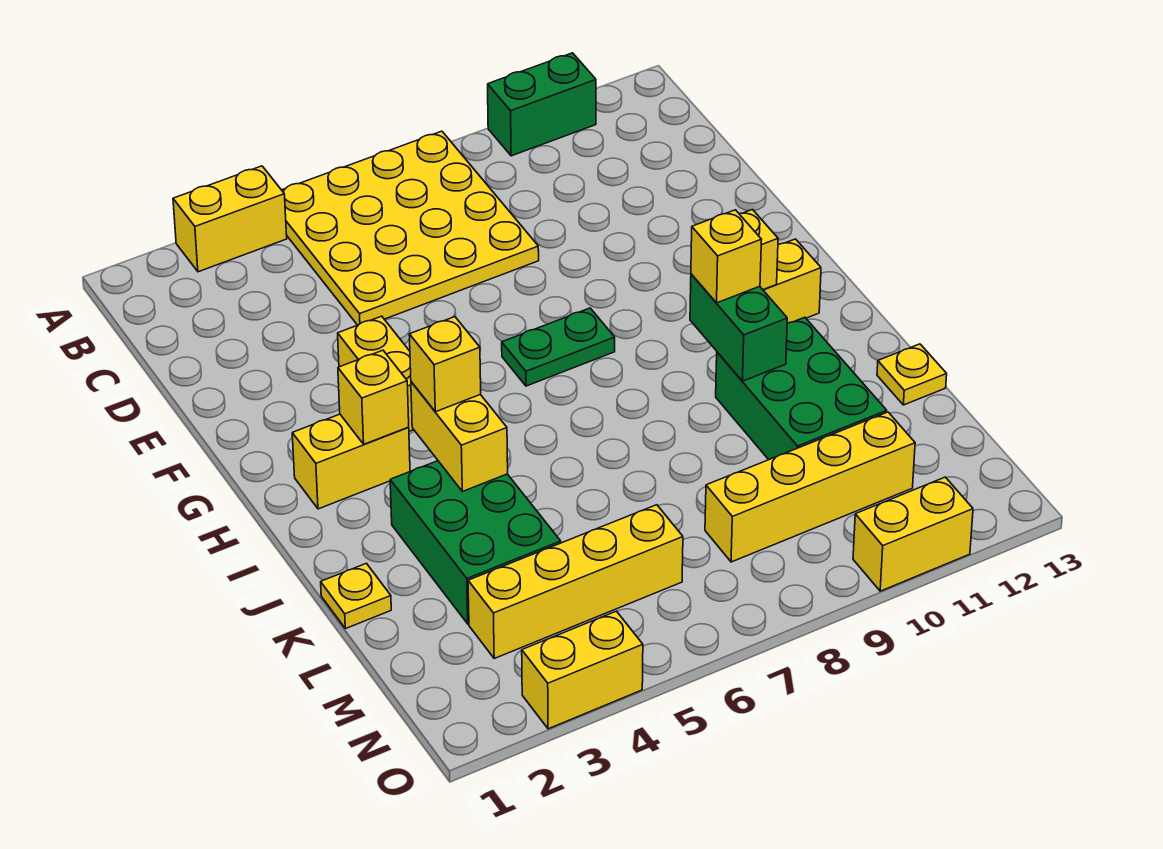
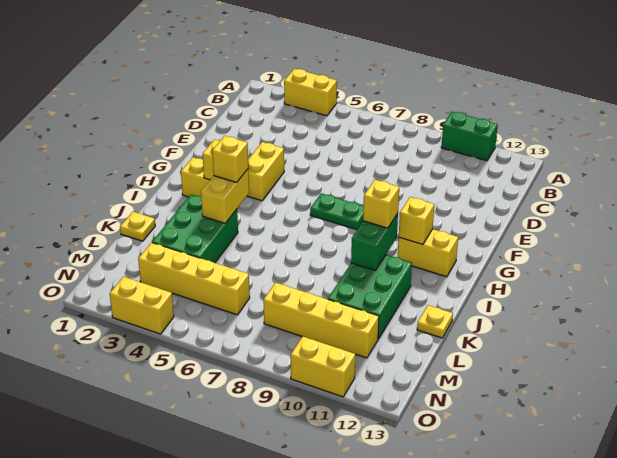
yellow 4x4 plate [282,131,539,325] -> none

